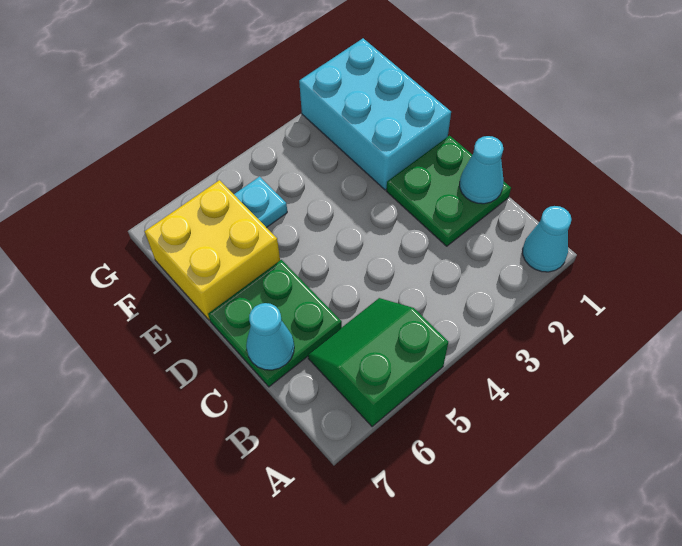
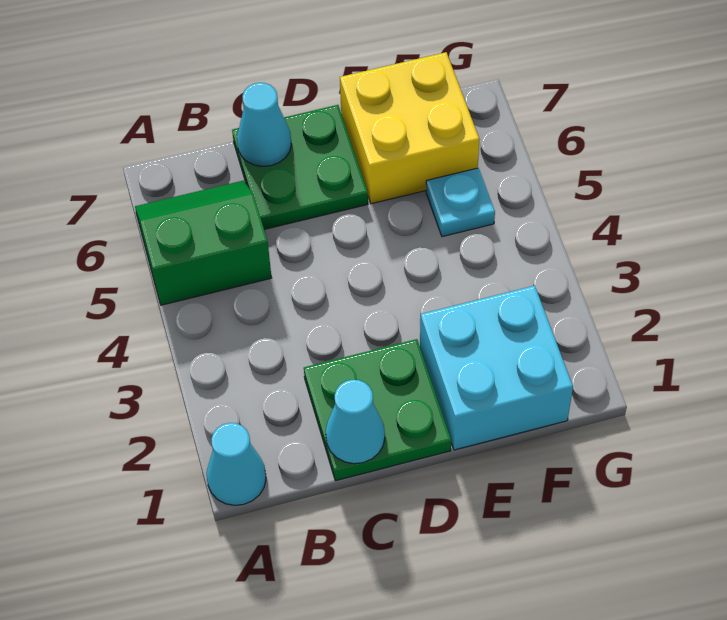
green 2x2 slope [308,298,448,427] -> green 2x2 slope turned to [135,181,271,305]
cyan 2x3 brick [299,38,451,190] -> cyan 2x2 brick [420,286,573,450]

